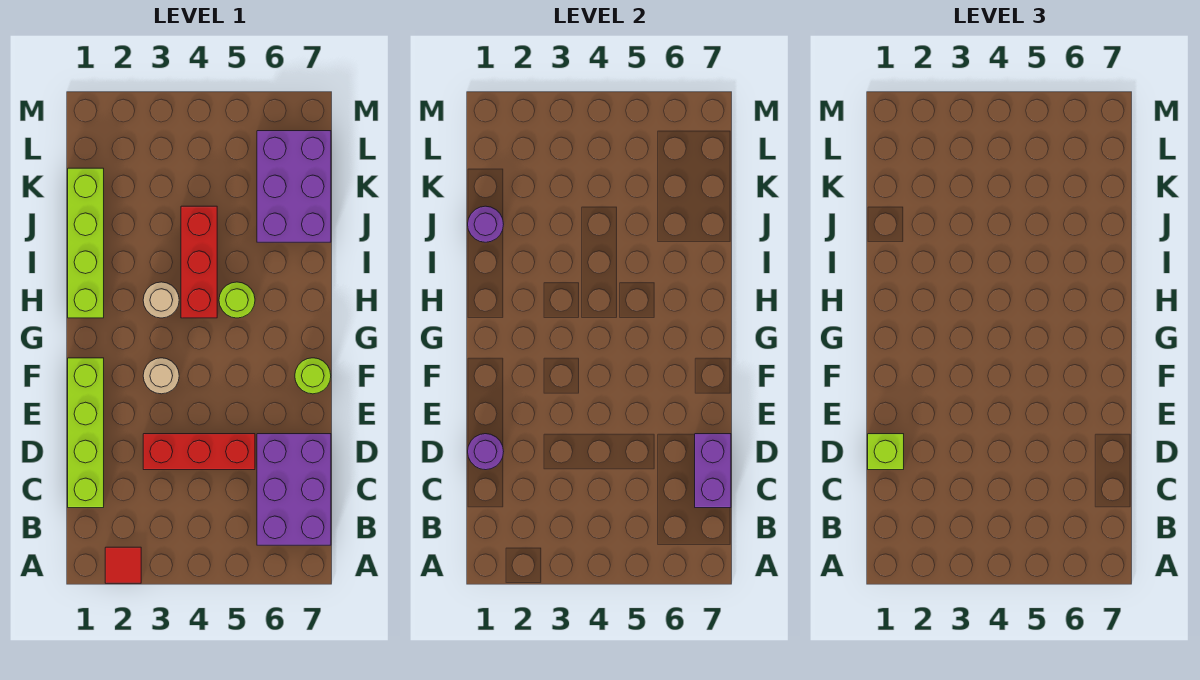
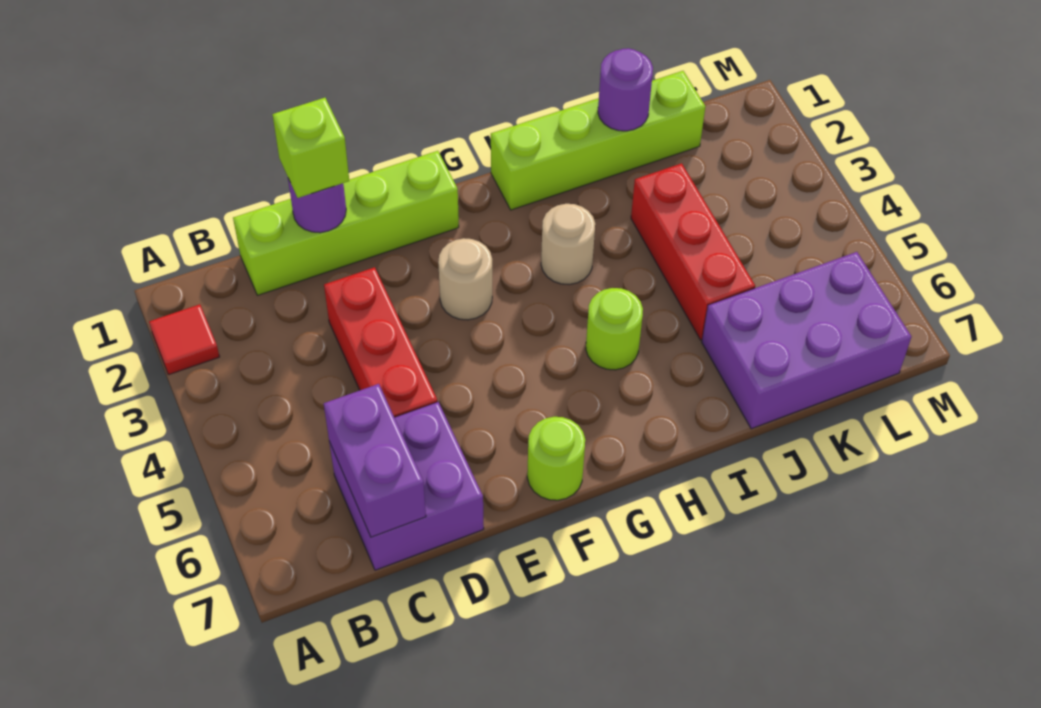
purple 2x3 brick [257,434,331,545] -> purple 2x2 brick [329,402,484,570]
purple 1x2 brick [695,434,731,508] -> purple 1x2 brick turned to [324,384,426,537]
red 1x3 brick [181,206,217,318] -> red 1x3 brick turned to [631,163,755,340]

